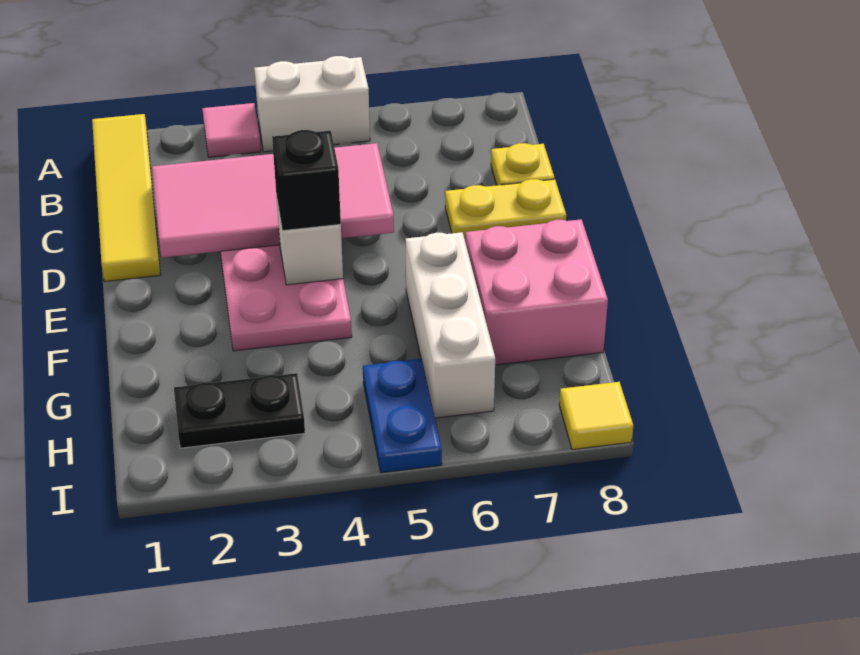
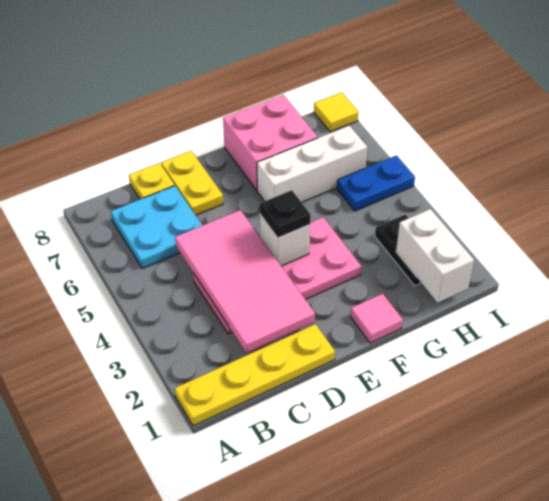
yellow 1x4 tile [92,114,161,282] -> yellow 1x4 plate [175,324,335,426]
pink 1x1 tile [202,103,261,157] -> pink 1x1 tile moved to [350,294,403,343]
white 1x2 brick [254,56,370,152] -> white 1x2 brick moved to [396,209,474,303]
none -> cyan 2x2 plate [111,186,202,269]
black 1x1 brick [272,130,341,231] -> black 1x1 plate [260,190,310,238]

